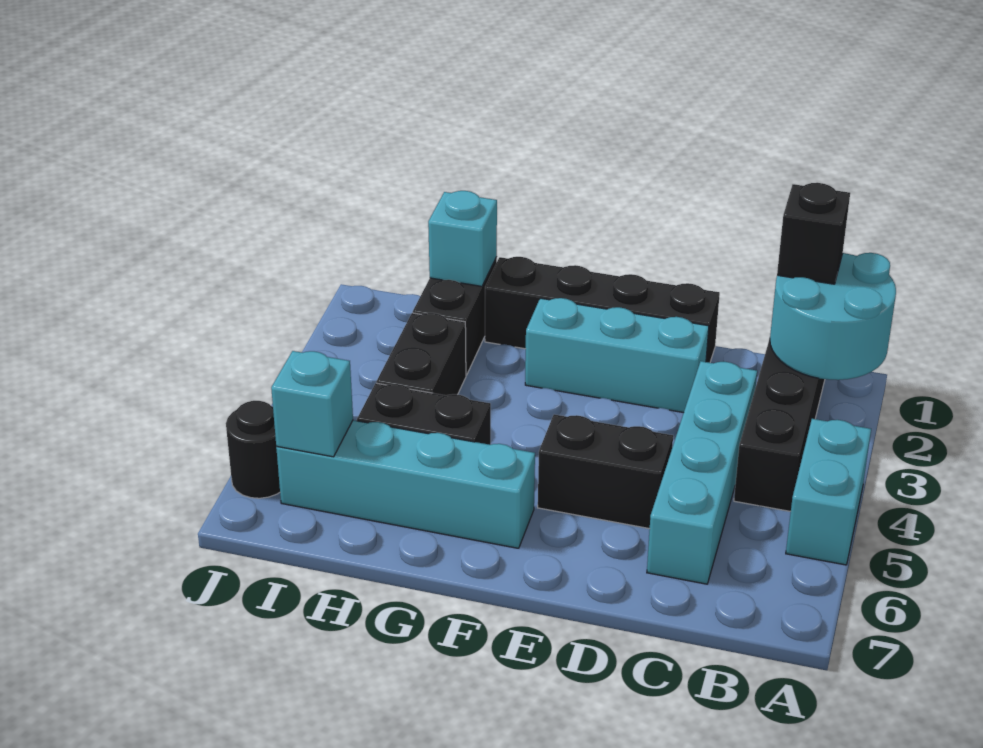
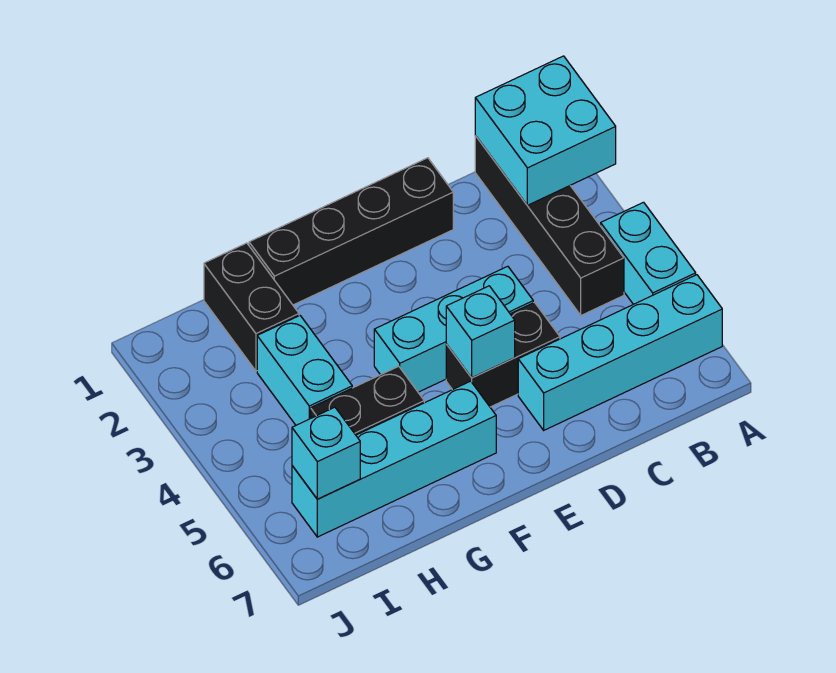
cyan 2x2 round brick [770,253,896,380] -> cyan 2x2 brick [475,56,616,205]
black 1x1 brick [777,183,850,284] -> none
cyan 1x4 brick [647,361,757,584] -> cyan 1x4 brick turned to [518,275,722,430]
cyan 1x3 brick [525,298,709,413] -> cyan 1x3 brick moved to [374,266,533,392]
cyan 1x1 brick [428,191,497,286] -> cyan 1x1 brick moved to [446,286,515,378]
black 1x2 brick [376,313,466,395] -> cyan 1x2 brick [257,316,352,425]
black 1x1 round brick [226,401,280,498] -> none

